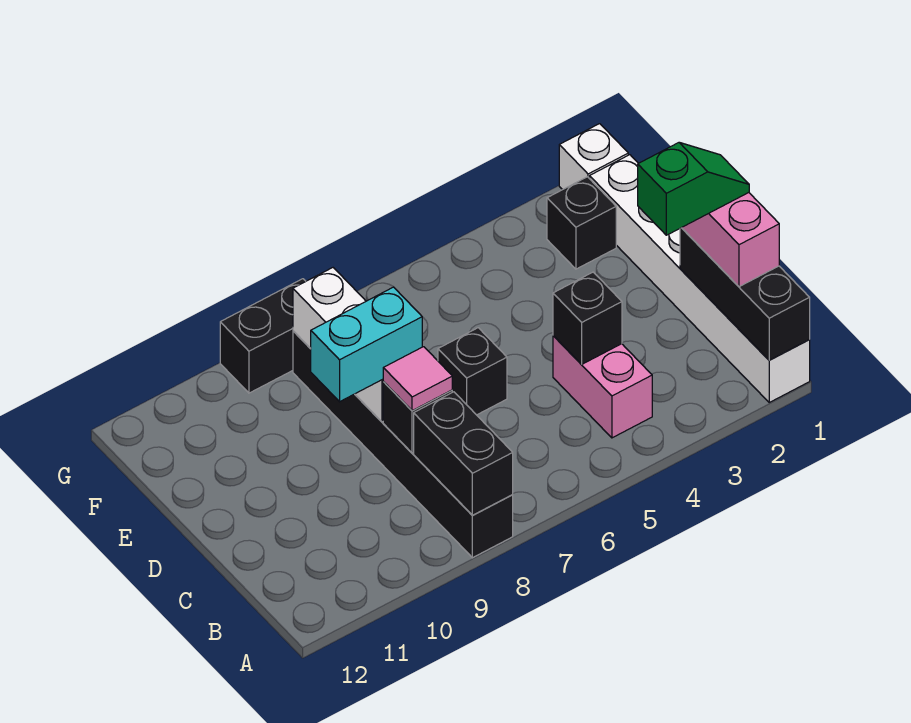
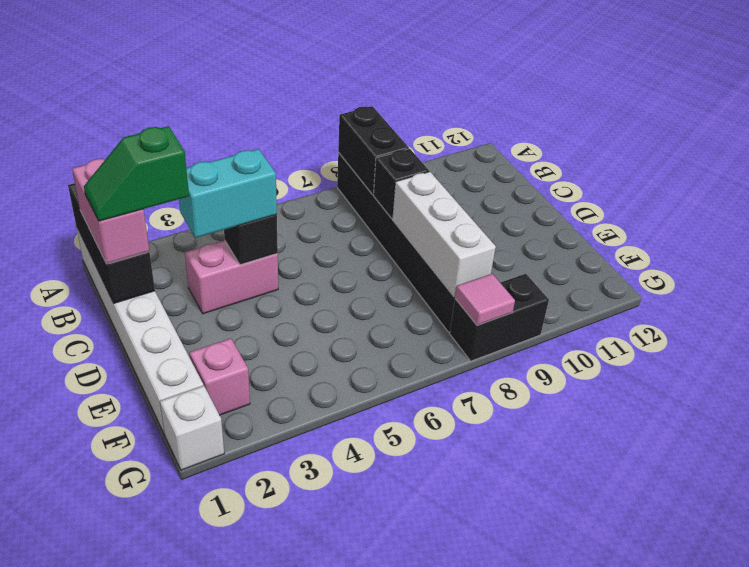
pink 1x2 brick [553,336,652,438] -> pink 1x2 brick turned to [185,240,278,314]
pink 1x1 tile [383,347,452,411] -> pink 1x1 tile moved to [455,274,515,325]
black 1x1 brick [438,328,507,415] -> none
cyan 1x2 brick [311,287,422,402] -> cyan 1x2 brick moved to [179,149,277,238]
black 1x1 brick [547,177,616,269] -> pink 1x1 brick [189,338,250,415]

